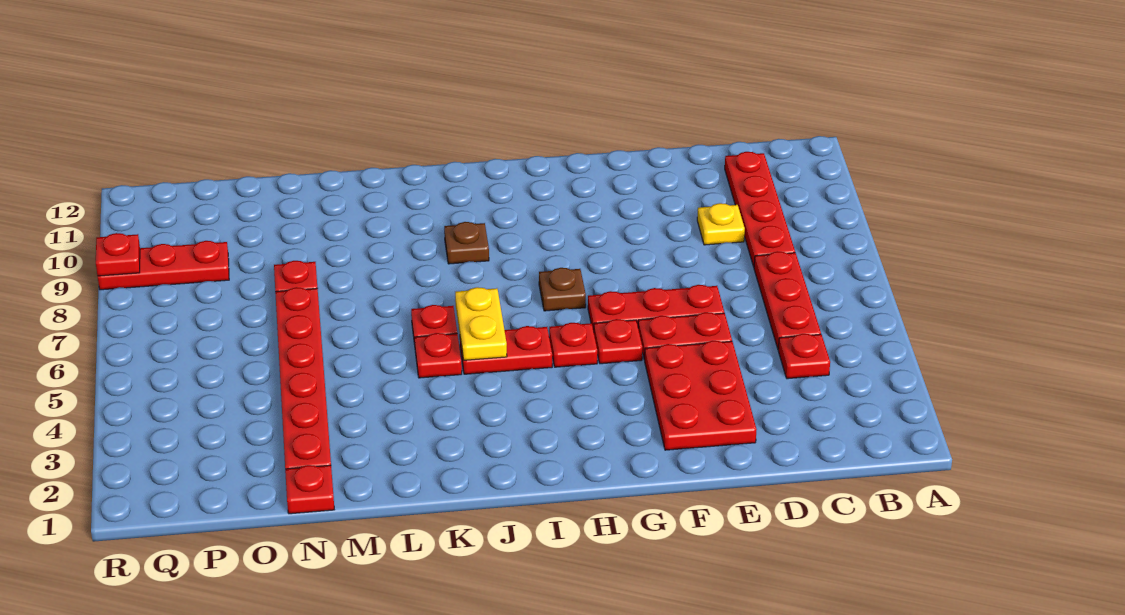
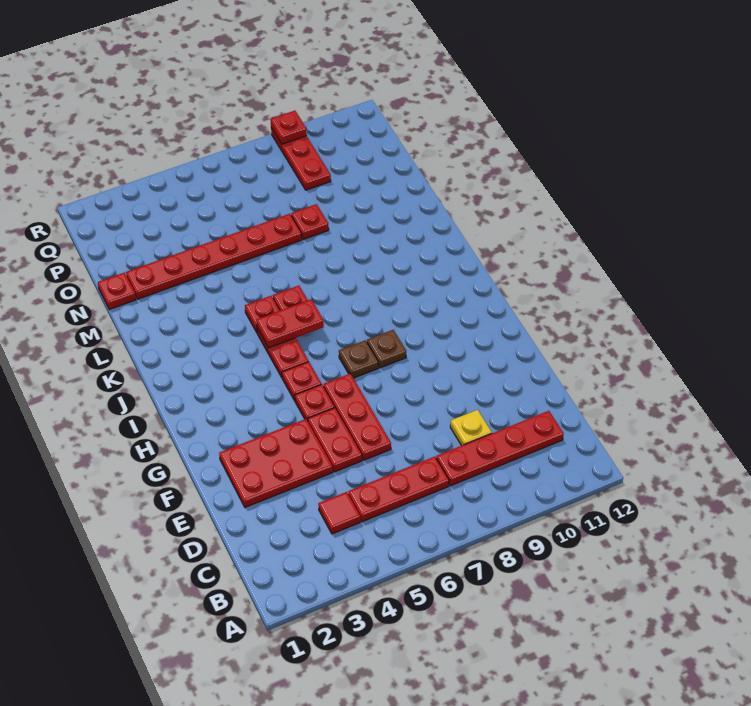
red 1x1 plate [778,334,830,379] -> red 1x1 tile [318,492,360,534]
yellow 1x2 plate [455,287,507,360] -> red 1x2 plate [256,299,324,348]
brown 1x1 plate [444,222,489,264] -> brown 1x1 plate moved to [367,330,406,368]

